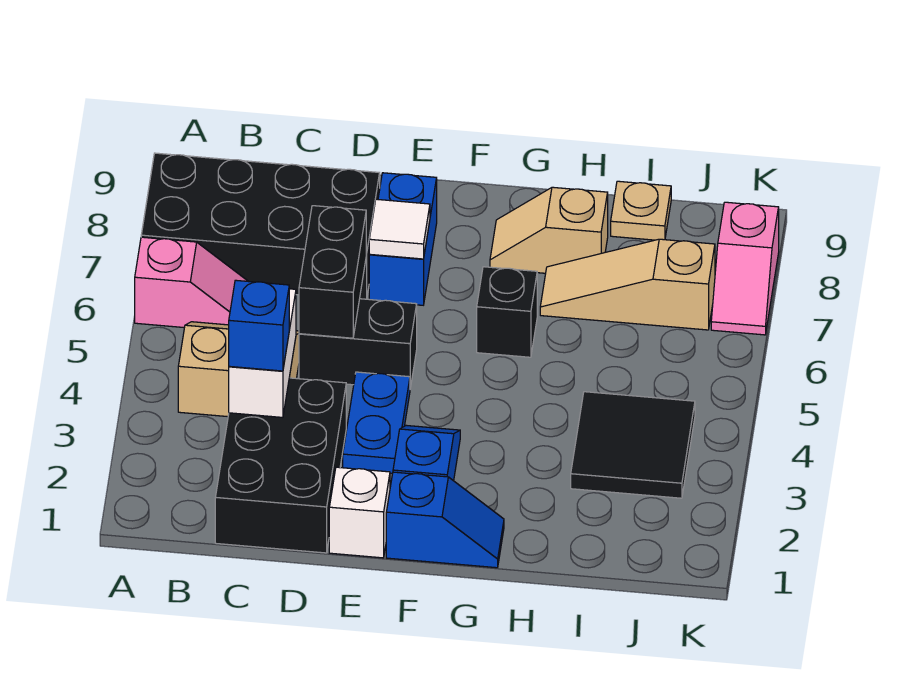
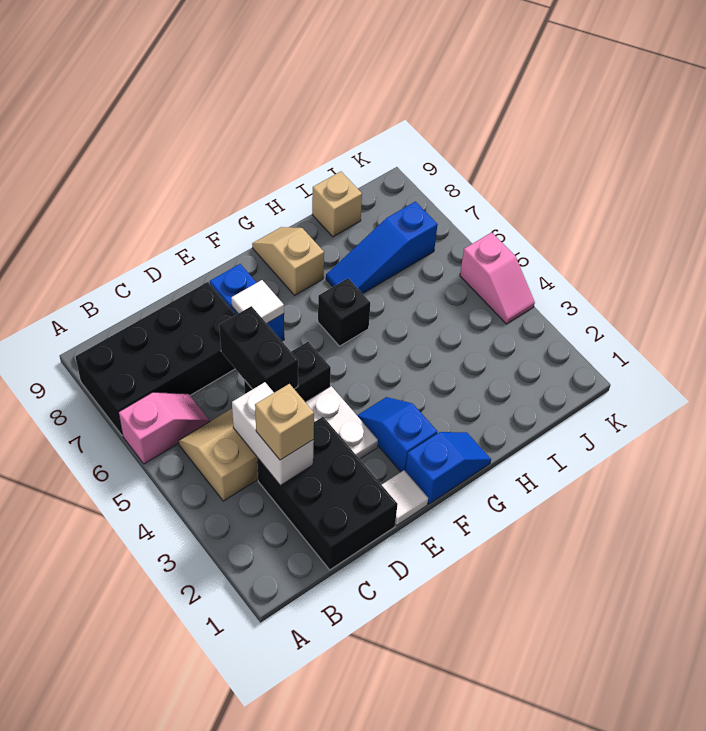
blue 1x1 brick [229,280,289,371] -> tan 1x1 brick [255,384,314,460]
white 1x1 brick [329,467,390,558] -> white 1x1 tile [382,470,428,526]
blue 1x2 plate [343,372,410,473] -> white 1x2 plate [306,386,378,459]
tan 1x2 slope [490,187,608,273] -> tan 1x2 slope turned to [252,227,324,295]
tan 1x3 slope [540,239,715,330] -> blue 1x3 slope [326,202,438,294]
black 2x2 tile [571,392,695,498] -> none
tan 1x1 plate [611,181,671,240] -> tan 1x1 brick [312,172,362,237]
pink 1x2 slope [711,202,779,335] -> pink 1x2 slope moved to [460,232,535,324]

